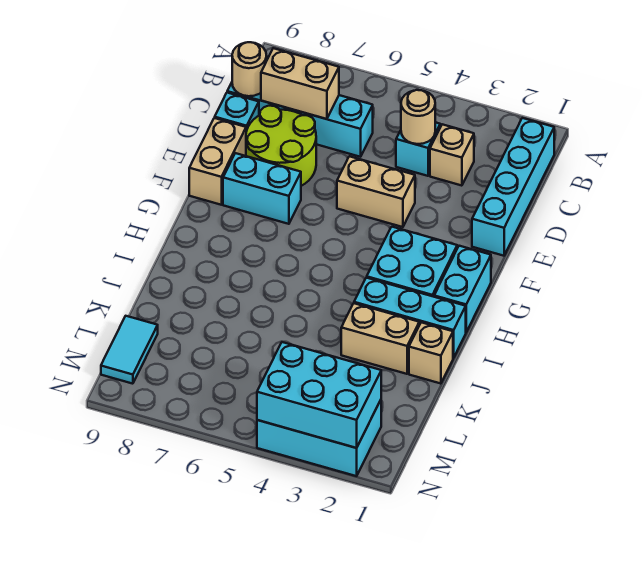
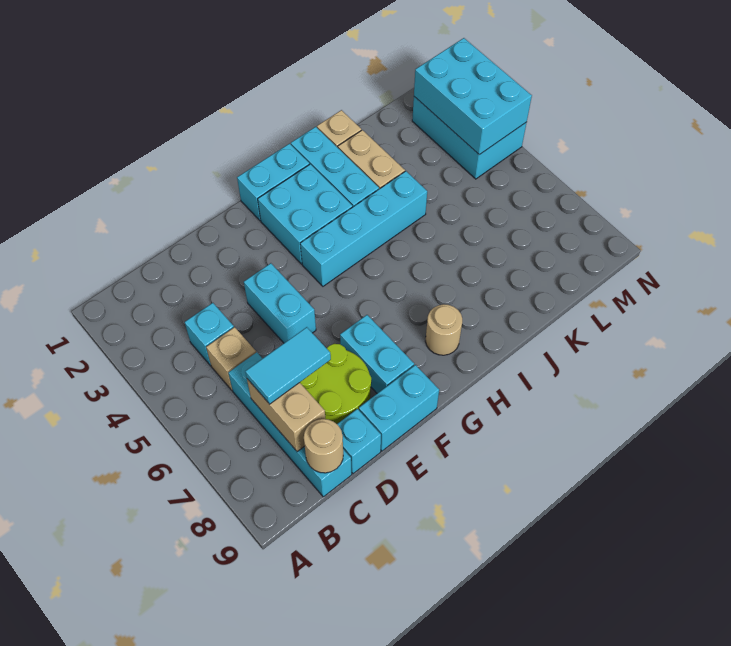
cyan 1x4 brick [472,118,554,256] -> cyan 1x4 brick moved to [300,171,427,286]
tan 1x1 brick [430,124,474,186] -> tan 1x1 brick moved to [206,327,256,390]
tan 1x1 round brick [401,90,435,144] -> tan 1x1 round brick moved to [426,304,462,355]
tan 1x2 brick [337,156,415,227] -> cyan 1x2 brick [244,263,316,343]
tan 1x2 brick [189,118,246,205] -> cyan 1x2 brick [359,365,439,451]
cyan 1x2 tile [101,316,158,384] -> cyan 1x2 tile moved to [245,327,331,404]

